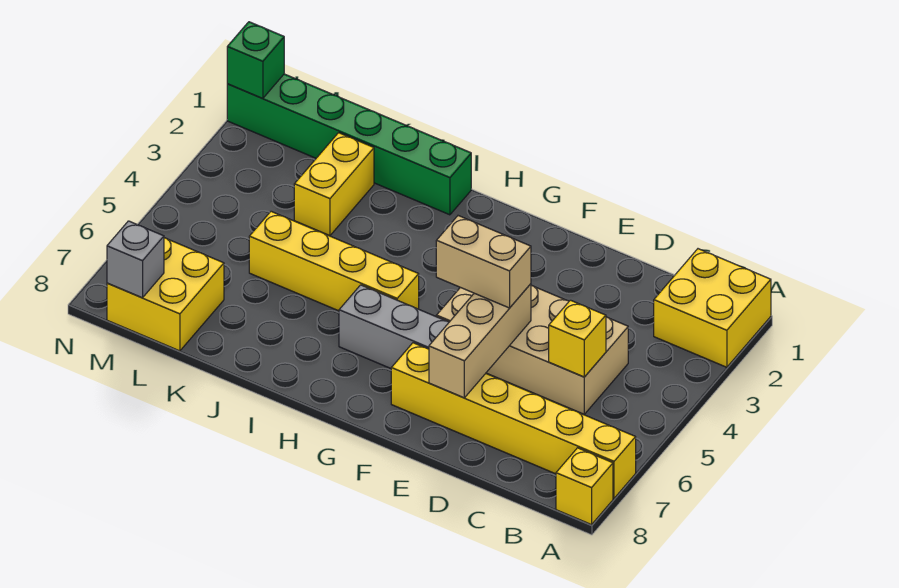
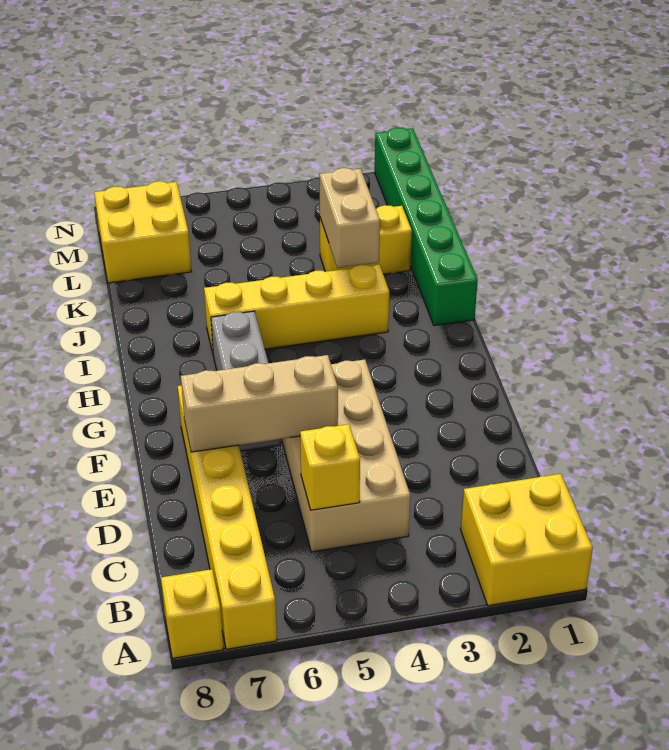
tan 1x2 brick [436,216,531,308] -> tan 1x2 brick moved to [320,168,380,268]
yellow 1x4 brick [249,211,419,311] -> yellow 1x4 brick turned to [204,265,389,353]
grey 1x1 brick [107,221,164,298] -> none
green 1x1 brick [227,22,284,99] -> none

